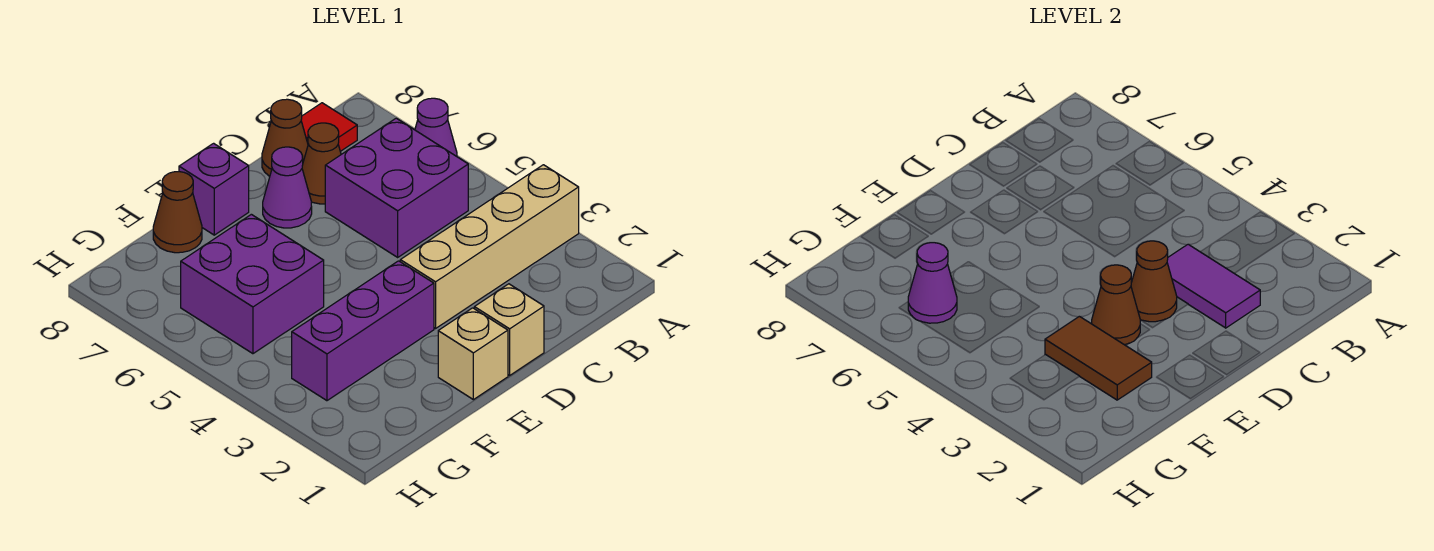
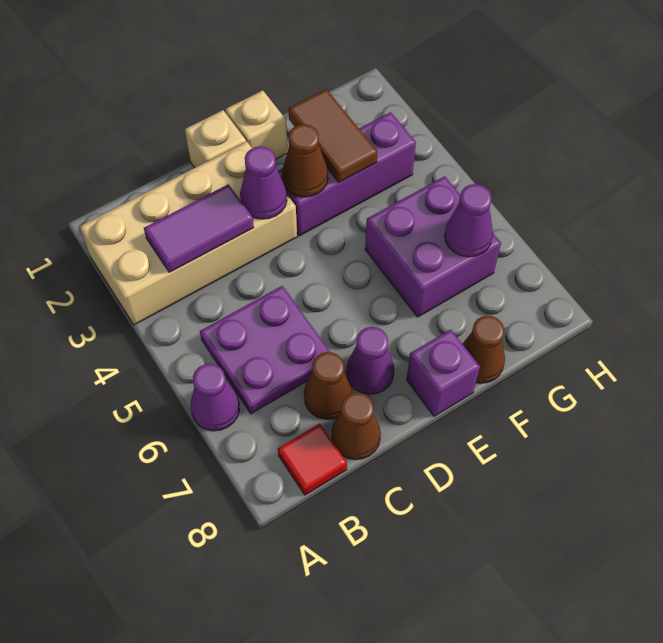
tan 1x4 brick [400,165,579,328] -> tan 2x4 brick [80,142,297,325]
purple 2x2 brick [325,118,468,257] -> purple 2x2 plate [200,286,330,414]
purple 1x2 tile [1167,244,1260,328] -> purple 1x2 tile turned to [144,184,254,272]
brown 1x1 cone [1131,241,1177,322] -> purple 1x1 cone [240,146,287,219]

